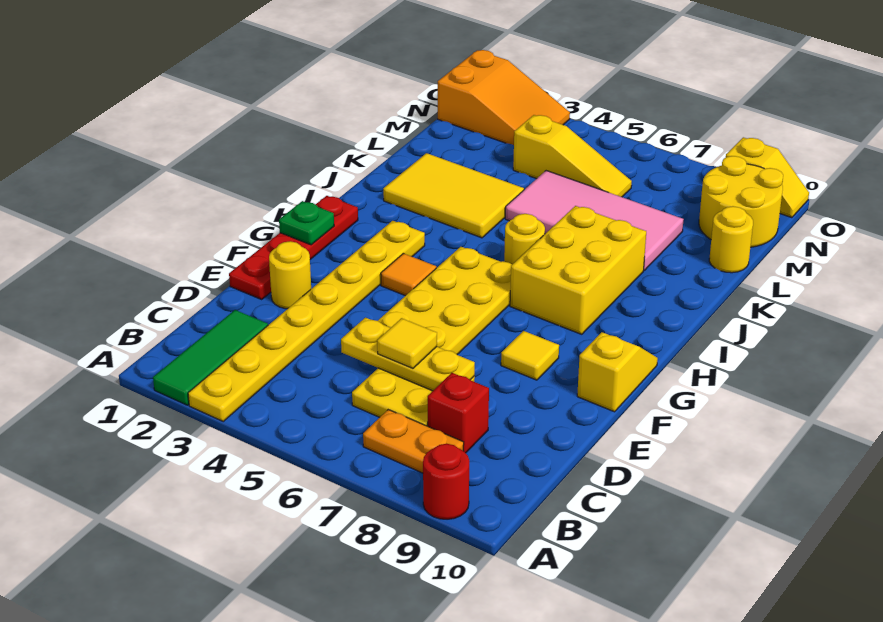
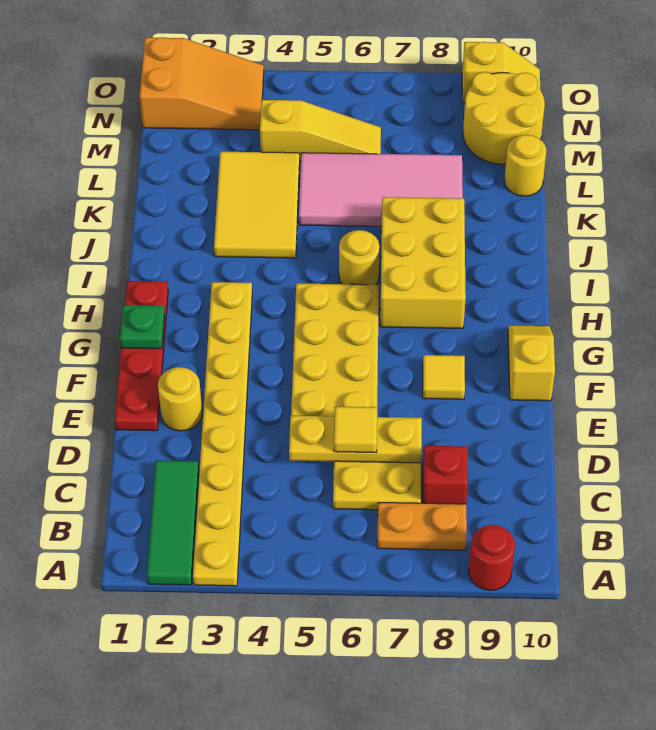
orange 1x1 tile [381,253,436,296] -> none
yellow 2x3 tile [383,153,524,238] -> yellow 2x3 tile turned to [214,152,299,258]

